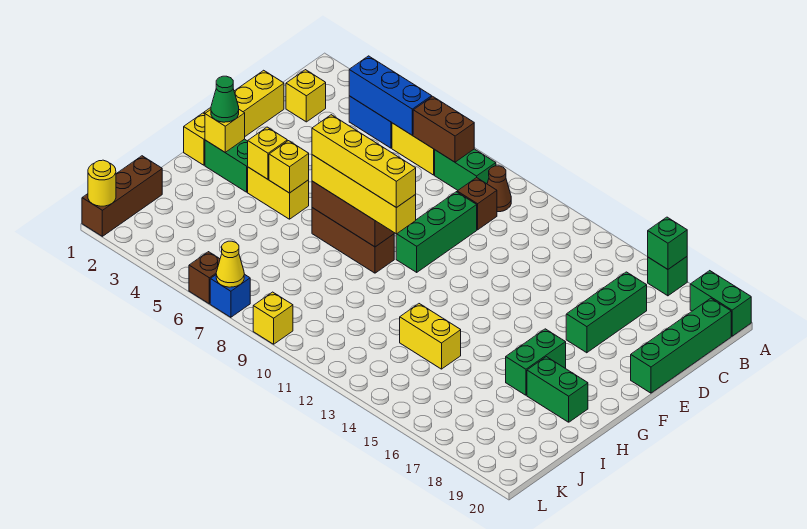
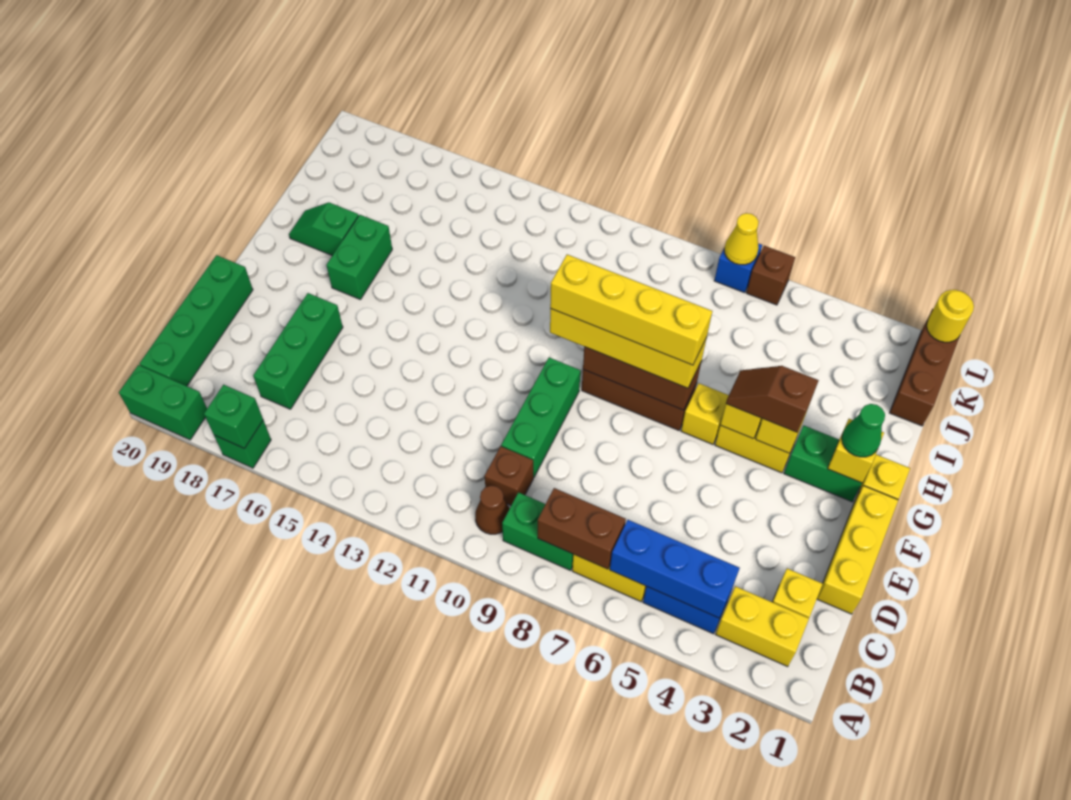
none -> brown 1x2 slope [726,366,819,432]
green 1x2 brick [527,357,588,422] -> green 1x2 slope [289,203,359,256]
yellow 1x2 brick [400,304,461,369] -> yellow 1x2 brick moved to [716,586,809,667]
yellow 1x1 brick [253,292,293,344] -> yellow 1x1 brick moved to [681,383,729,444]

